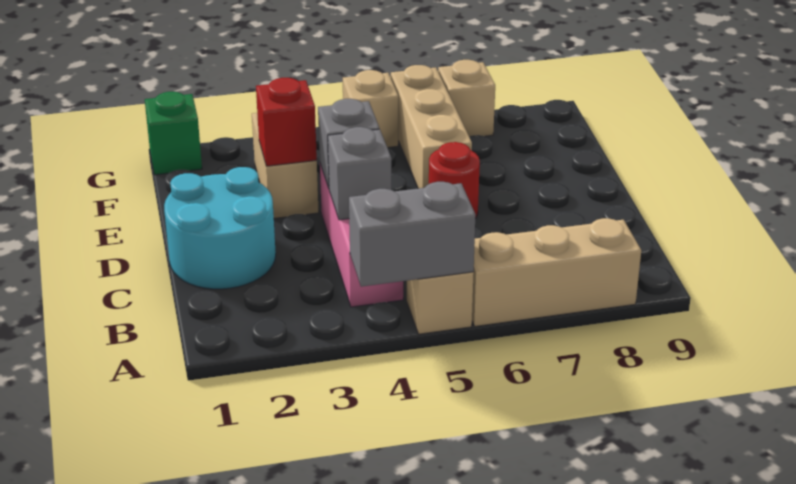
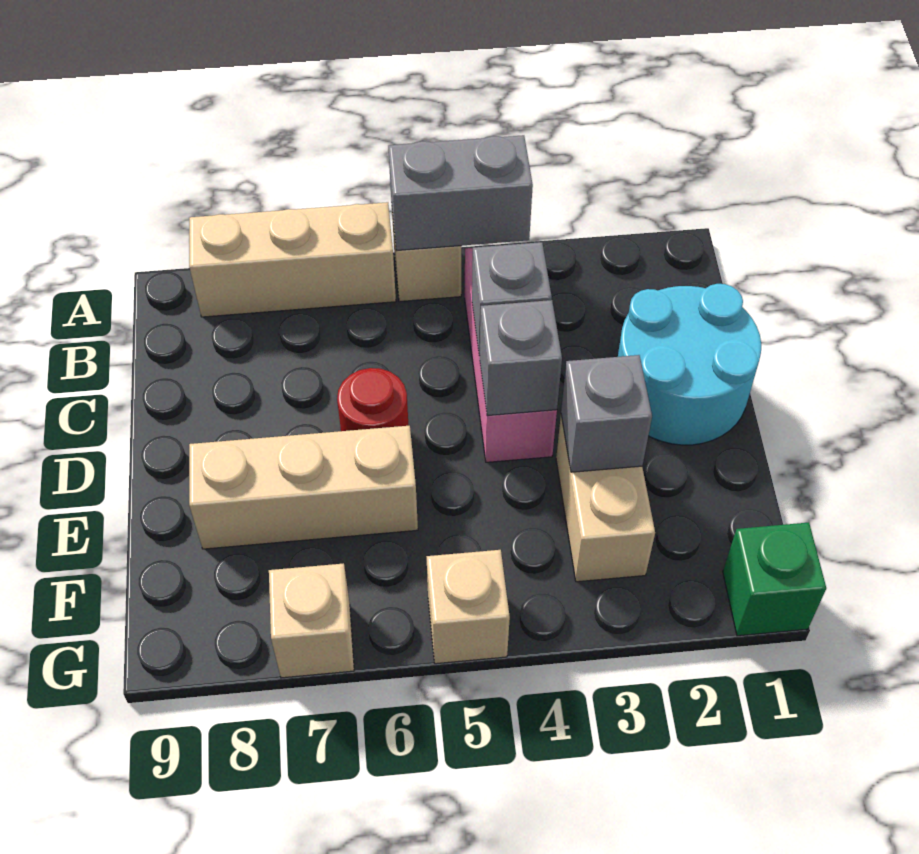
red 1x1 brick [256,78,317,166] -> grey 1x1 brick [561,355,652,472]
tan 1x3 brick [391,65,472,188] -> tan 1x3 brick turned to [189,426,418,549]

